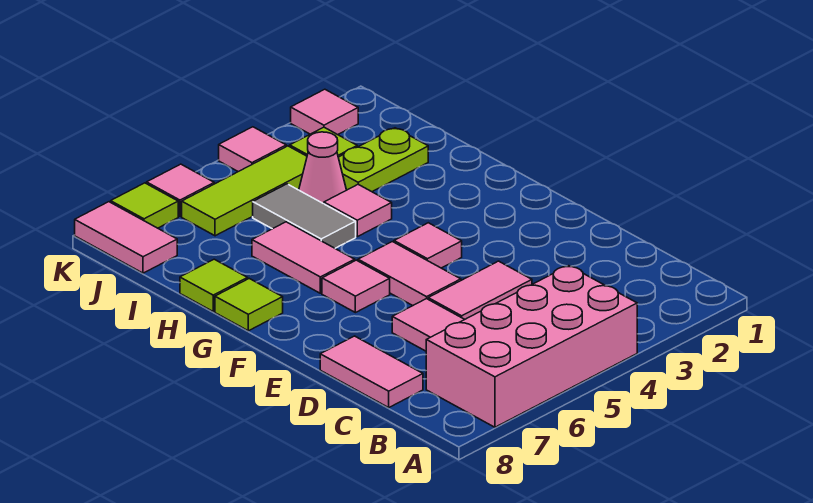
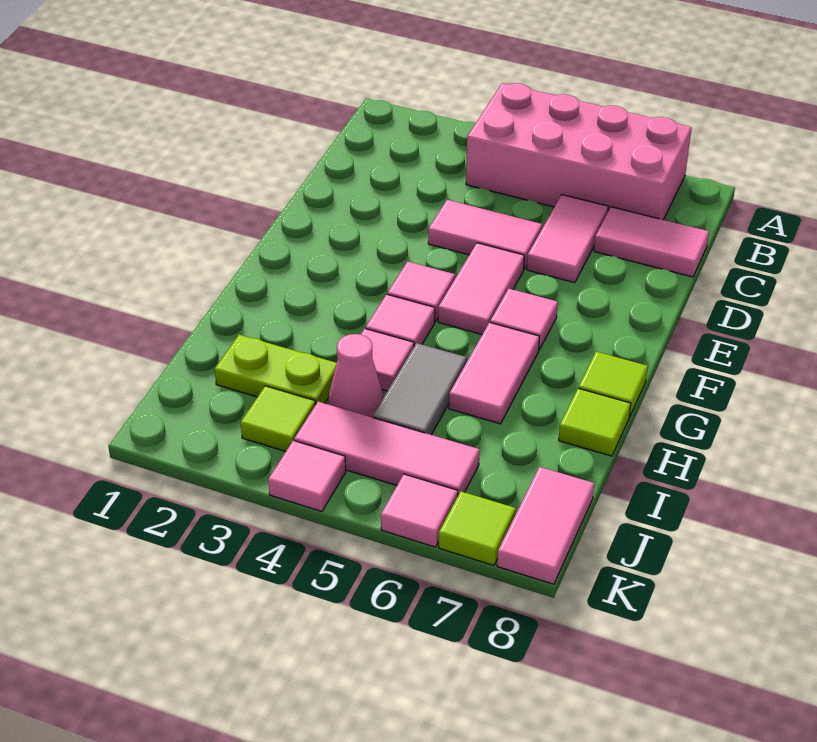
pink 1x2 tile [320,336,423,407] -> pink 1x2 tile turned to [594,207,709,277]
lime 1x3 tile [182,146,307,236] -> pink 1x3 tile [294,402,480,495]
pink 1x1 tile [291,89,358,135] -> pink 1x1 tile moved to [366,294,435,346]

